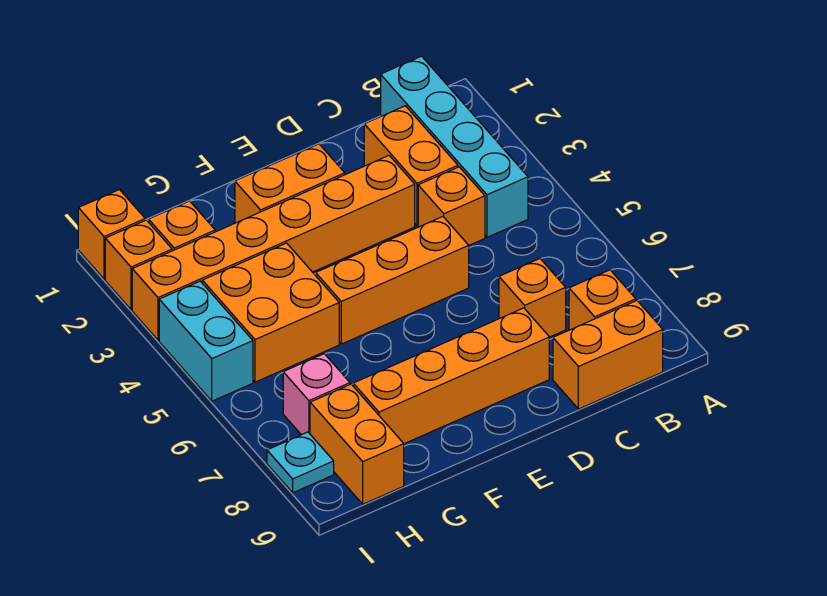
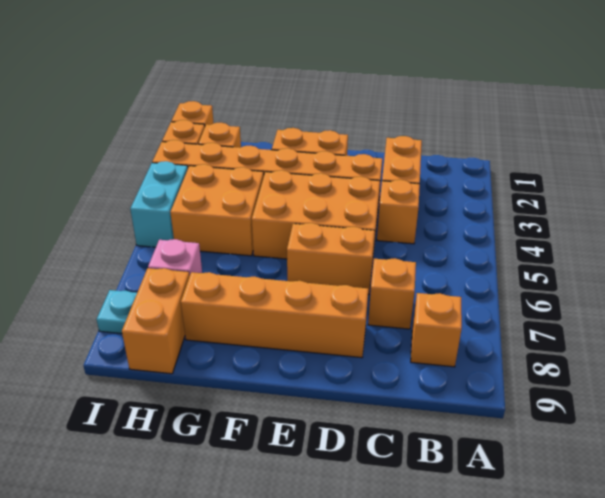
cyan 1x4 brick [381,56,528,237] -> none
orange 1x2 brick [553,301,663,409] -> orange 1x2 brick moved to [287,223,375,295]
orange 1x3 brick [316,217,469,344] -> orange 2x3 brick [252,170,380,263]

